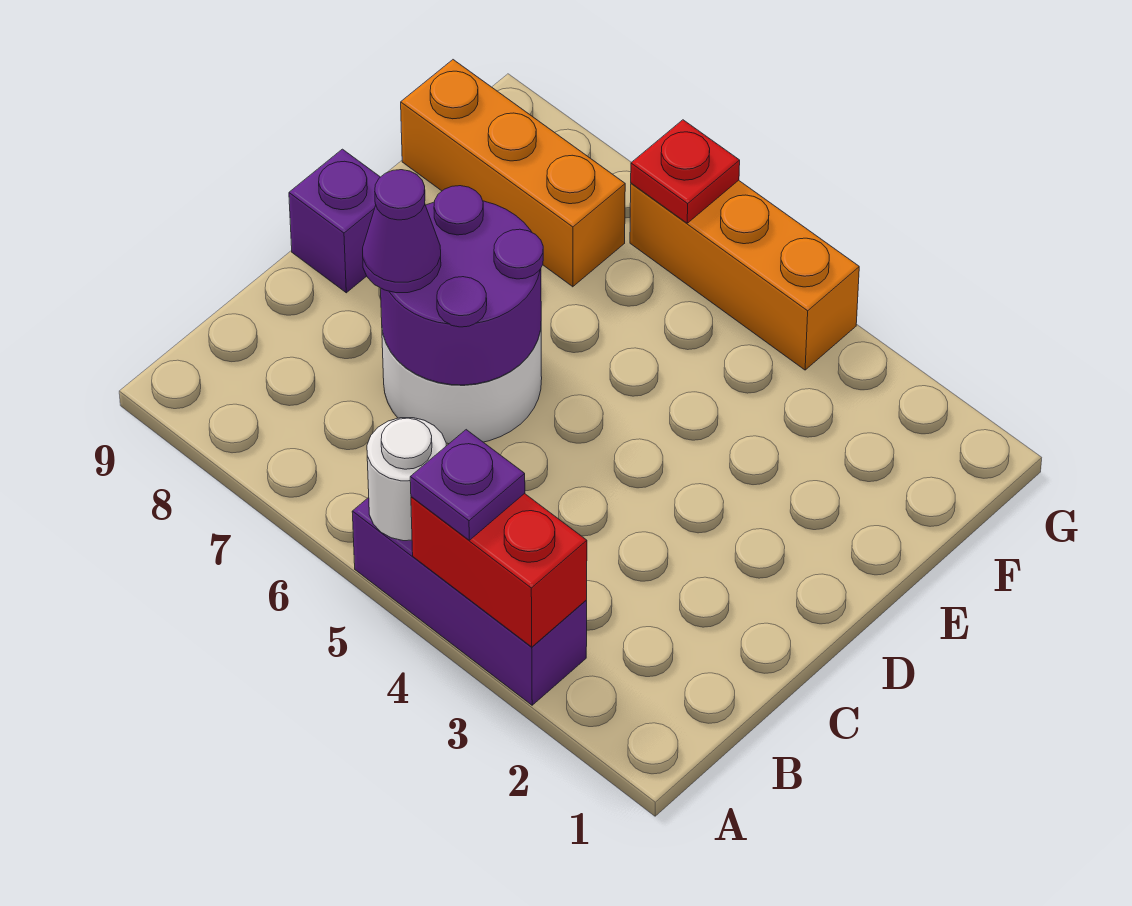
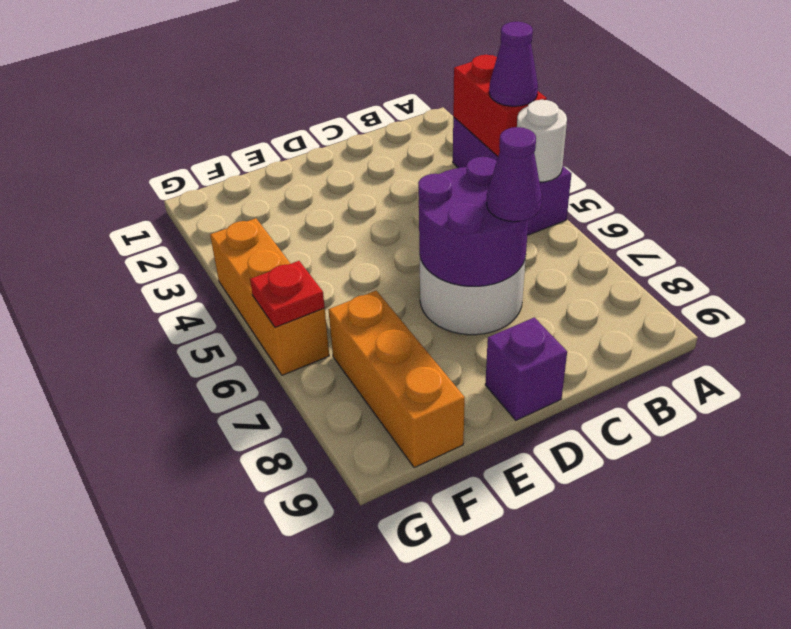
purple 1x1 plate [410,430,525,540] -> purple 1x1 cone [489,22,538,106]

